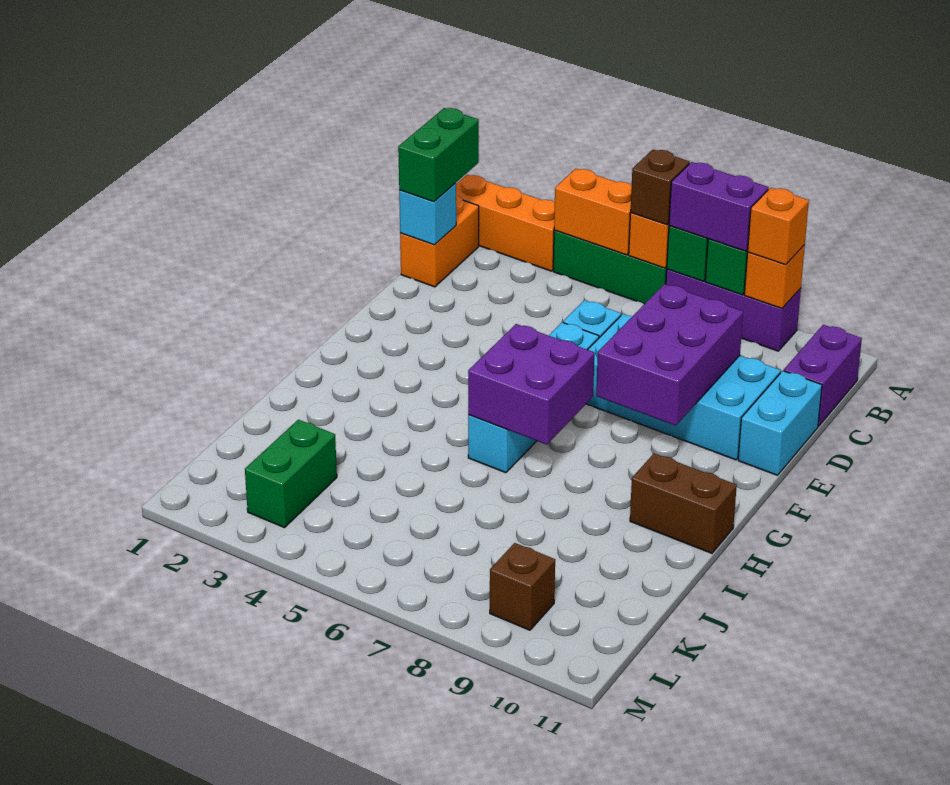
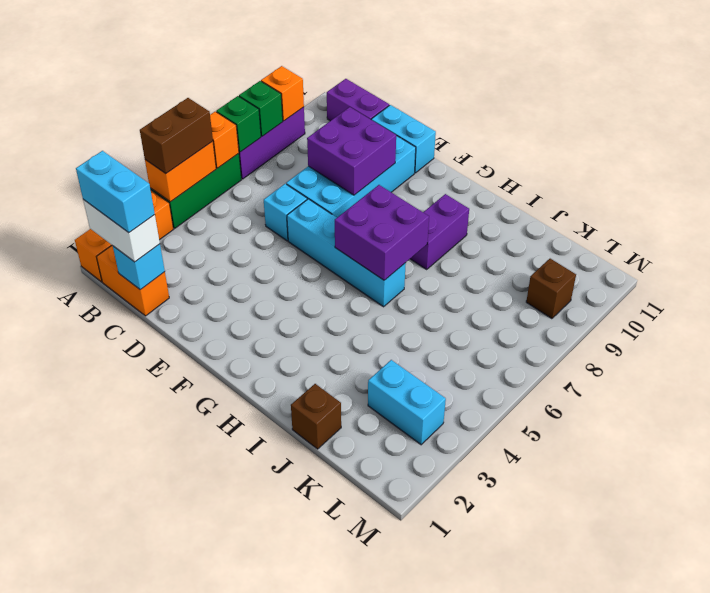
brown 1x1 brick [631,150,690,225] -> brown 1x1 brick moved to [291,384,341,449]
purple 1x2 brick [669,162,769,251] -> purple 1x2 brick moved to [410,194,469,269]
orange 1x1 brick [748,188,809,265] -> none
green 1x2 brick [398,108,479,202] -> white 1x2 brick [83,199,160,262]
none -> cyan 1x2 brick [76,151,155,233]
purple 2x3 brick [596,284,743,426] -> purple 2x2 brick [307,107,396,195]
brown 1x2 brick [630,453,737,553] -> brown 1x2 brick moved to [140,98,213,174]
green 1x2 brick [245,420,337,528] -> cyan 1x2 brick [368,360,446,445]

